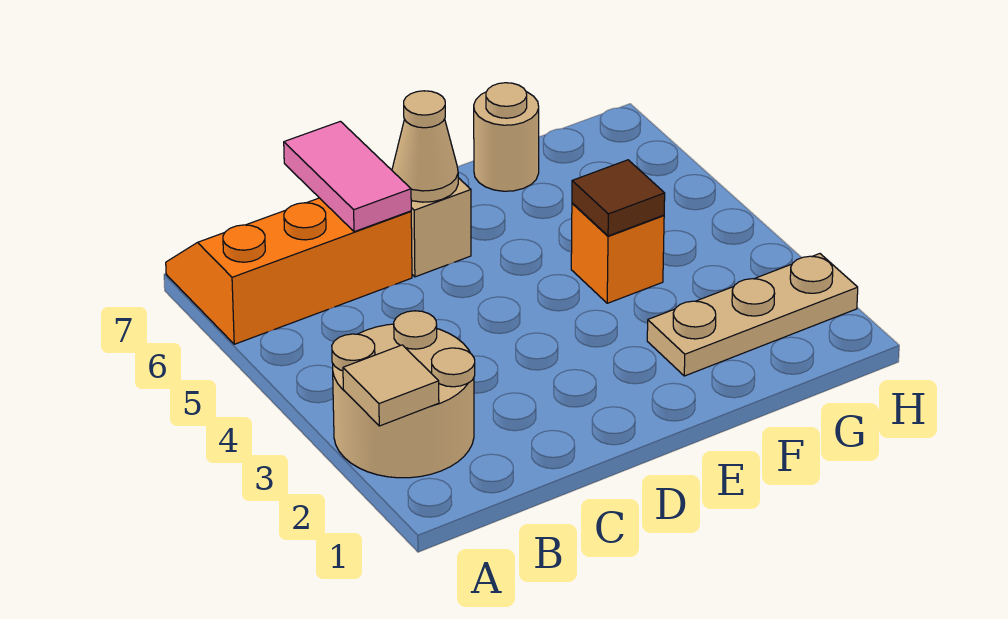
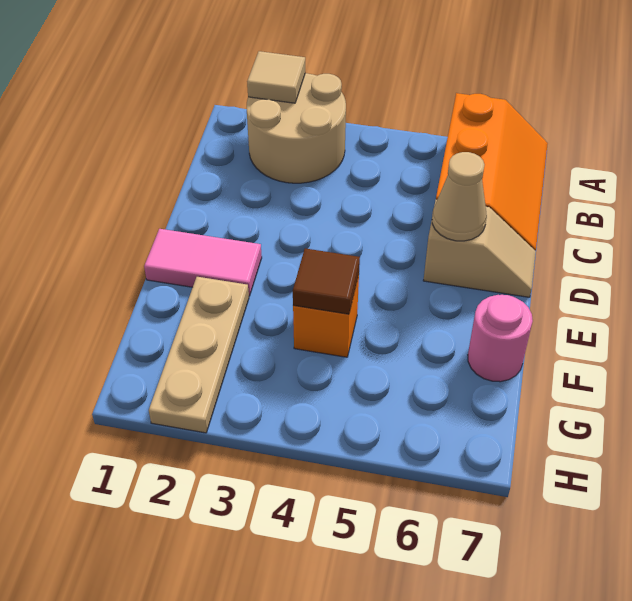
pink 1x2 tile [284,121,411,232] -> pink 1x2 tile moved to [144,229,262,296]
tan 1x1 round brick [474,83,539,191] -> pink 1x1 round brick [468,295,533,382]

